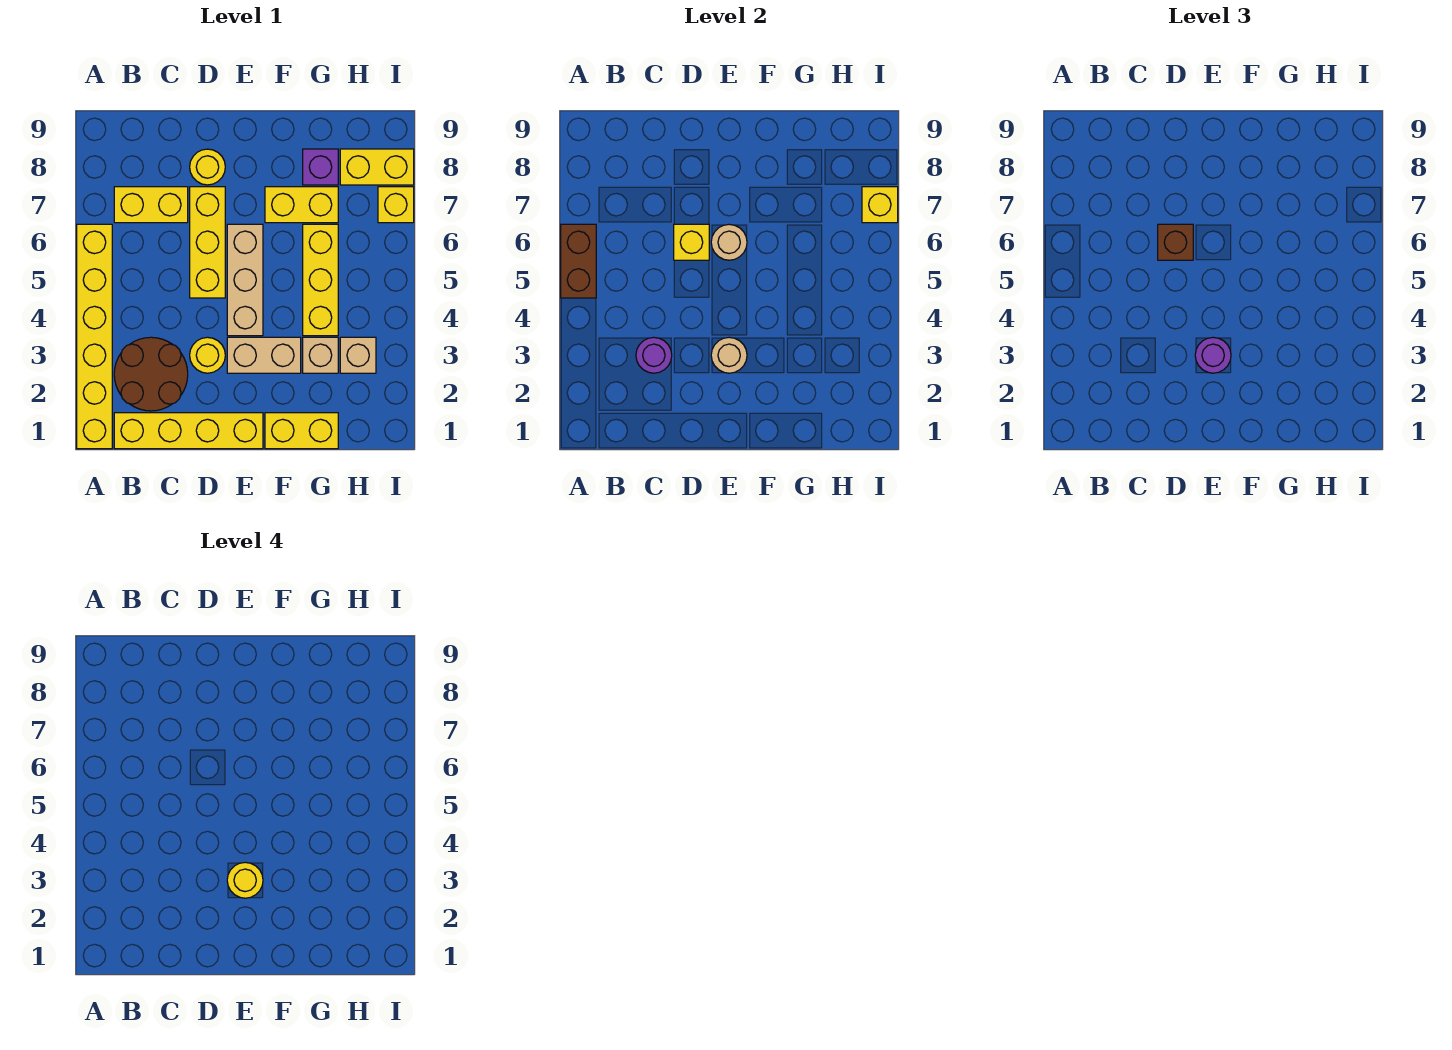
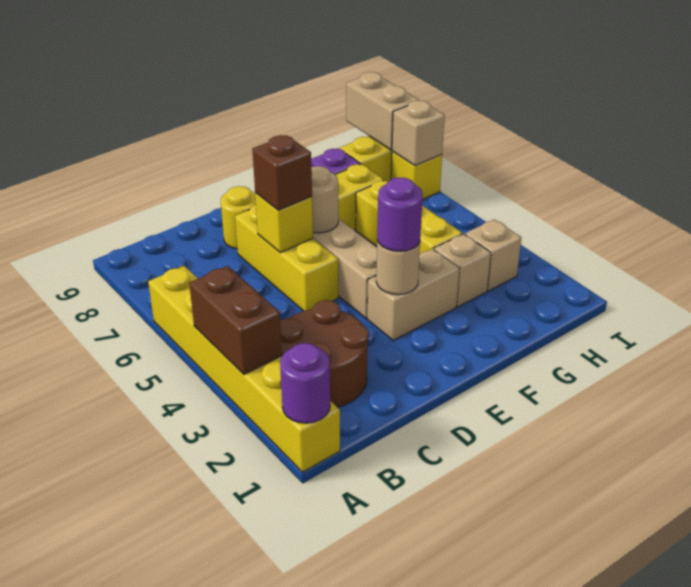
brown 1x2 brick [561,224,596,298] -> brown 1x2 brick moved to [189,266,282,374]
yellow 1x4 brick [114,413,263,449] -> none
yellow 1x2 brick [114,187,188,223] -> none
purple 1x1 round brick [636,337,672,373] -> purple 1x1 round brick moved to [280,343,330,423]
yellow 1x1 round brick [190,337,225,373] -> none
yellow 1x1 round brick [227,862,263,898] -> none
yellow 1x2 brick [265,413,338,449] -> none
yellow 1x1 brick [862,187,898,223] -> tan 1x1 brick [392,100,445,166]
none -> tan 1x2 brick [346,72,420,150]

